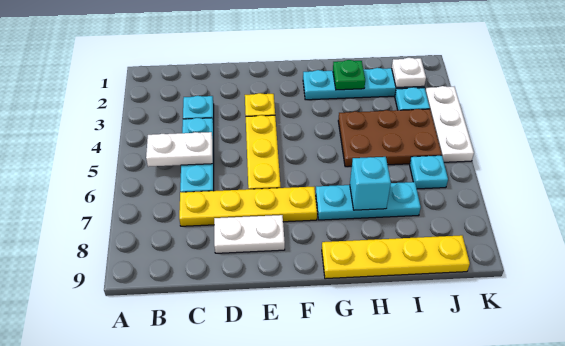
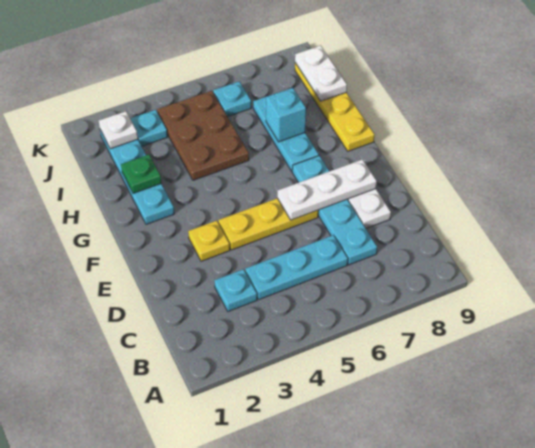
white 1x2 plate [146,132,213,167] -> white 1x2 plate moved to [295,46,347,101]
yellow 1x4 plate [179,187,317,226] -> cyan 1x4 plate [292,156,377,265]
white 1x3 plate [425,86,474,162] -> white 1x3 plate moved to [277,159,377,220]

